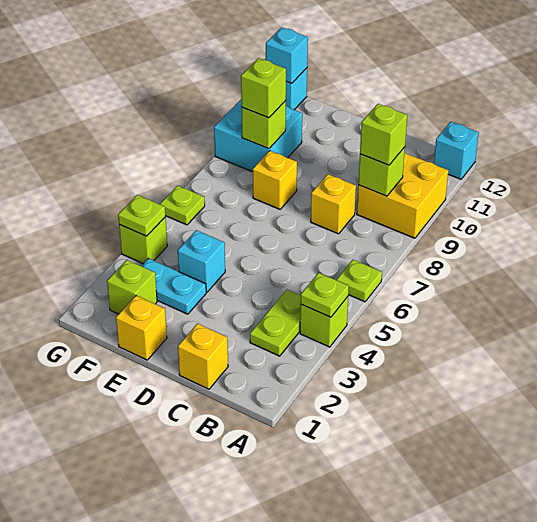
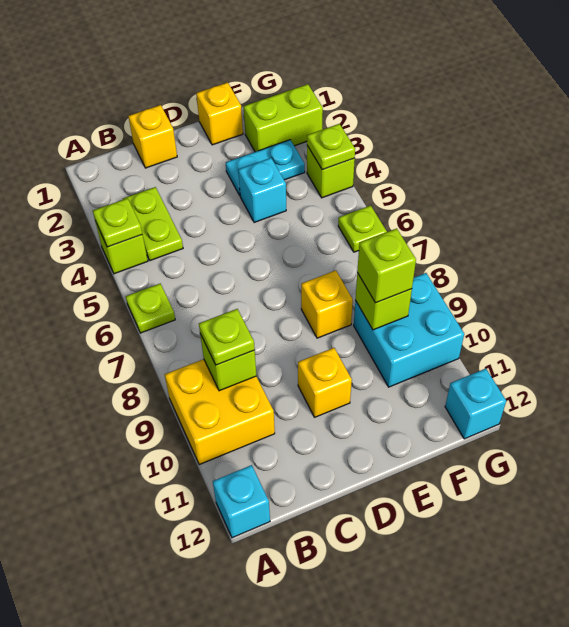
lime 1x1 brick [360,104,407,165] -> lime 1x1 plate [199,309,255,365]
yellow 1x1 brick [311,174,356,234] -> yellow 1x1 brick moved to [298,348,352,417]
lime 1x1 brick [107,260,157,314] -> lime 1x2 brick [244,84,323,152]
cyan 1x1 brick [266,27,308,83] -> none

